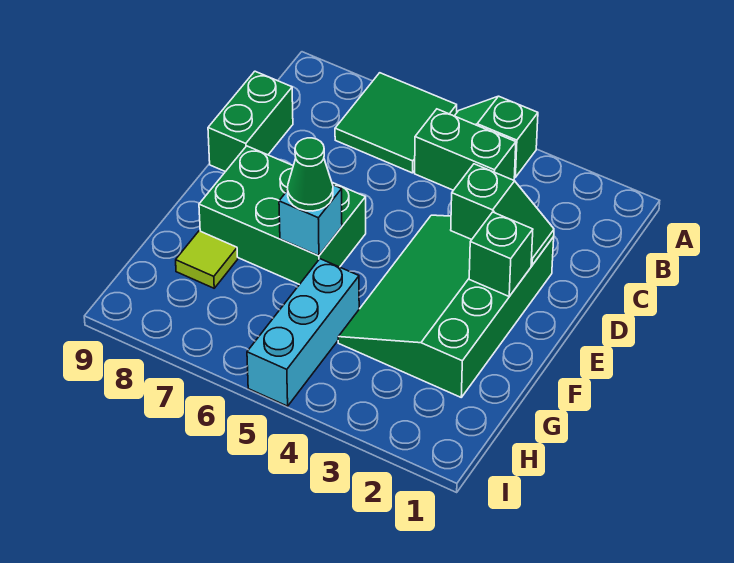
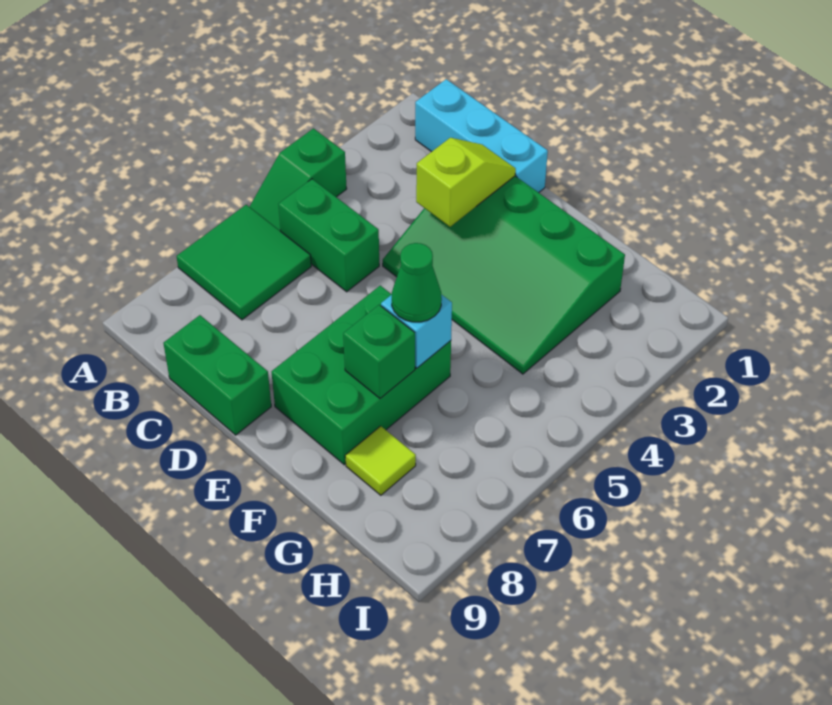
green 1x2 brick [415,109,516,190] -> green 1x2 brick turned to [278,179,379,292]
green 1x2 slope [451,164,554,265] -> lime 1x2 slope [416,138,516,227]
green 1x1 brick [469,212,533,296] -> green 1x1 brick moved to [343,305,415,398]
cyan 1x3 brick [247,259,359,406] -> cyan 1x3 brick moved to [415,79,548,193]

